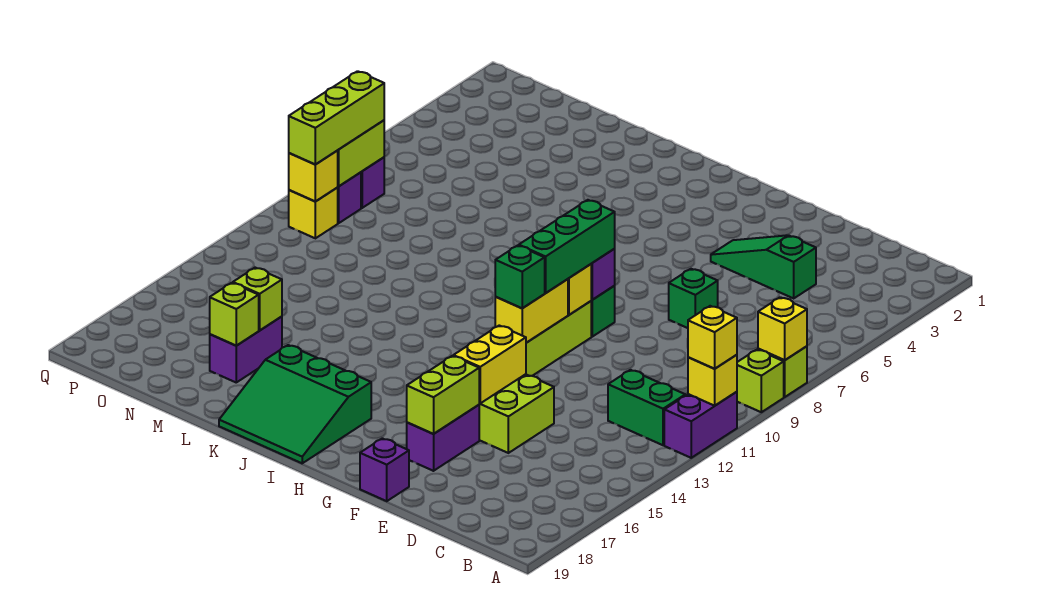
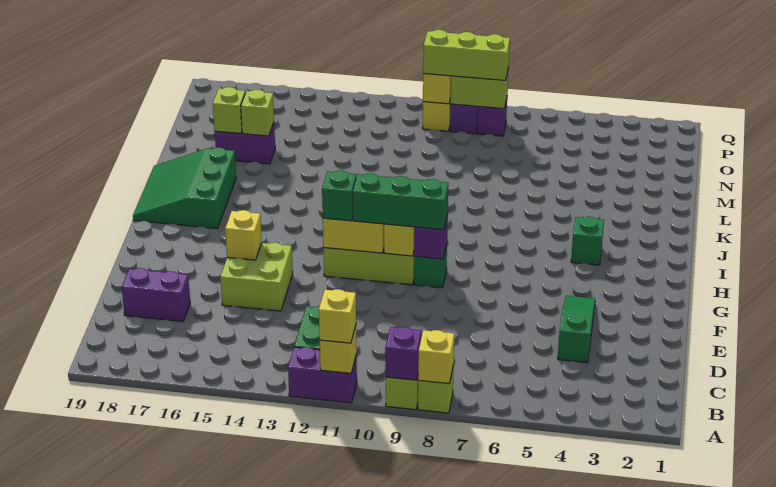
green 1x1 brick [669,269,718,328] -> green 1x1 brick moved to [571,216,604,265]
yellow 1x2 brick [453,326,526,403] -> yellow 1x1 brick [225,210,262,260]
purple 1x2 brick [407,405,479,471] -> purple 1x2 brick moved to [122,268,190,321]
lime 1x2 brick [407,356,480,434] -> none
purple 1x1 brick [360,438,409,501] -> purple 1x1 brick moved to [385,327,422,380]

